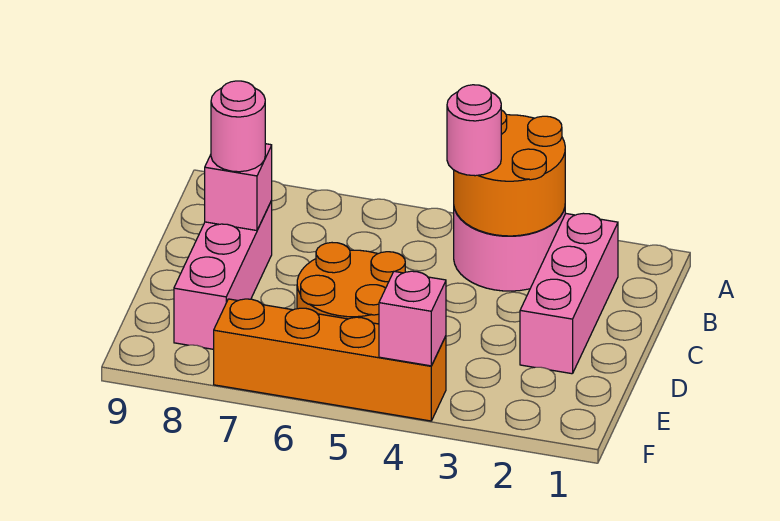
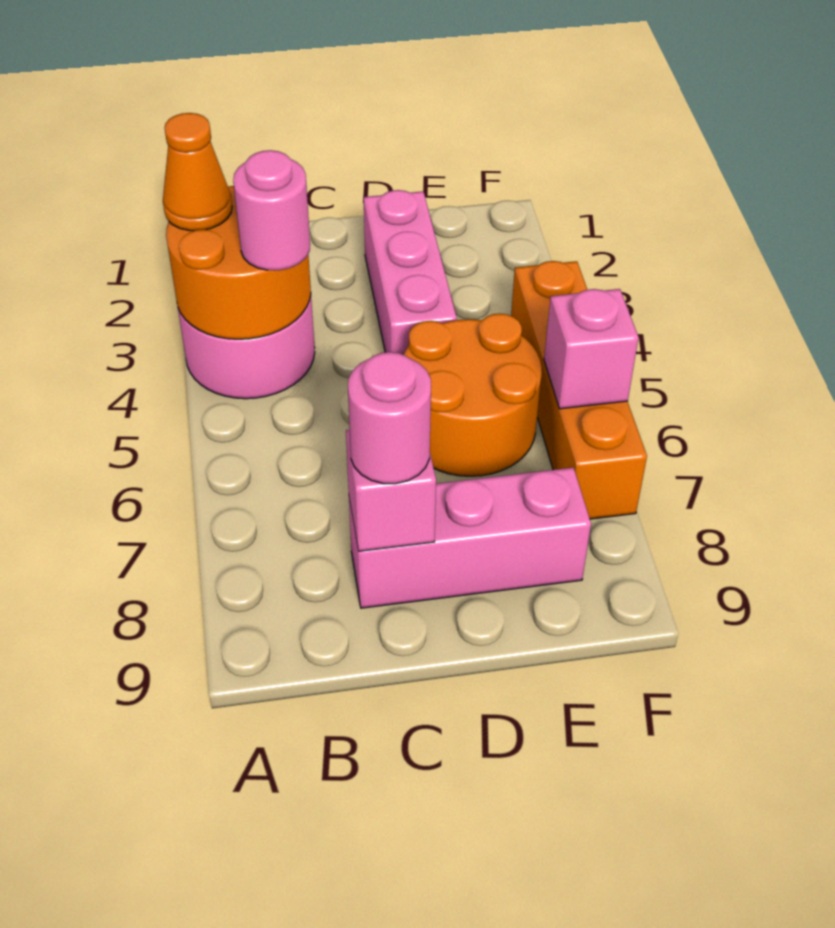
none -> orange 1x1 cone [163,113,232,231]
pink 1x3 brick [520,213,618,374] -> pink 1x3 brick turned to [364,190,457,355]
pink 1x1 brick [379,271,446,366] -> pink 1x1 brick moved to [544,289,639,409]

